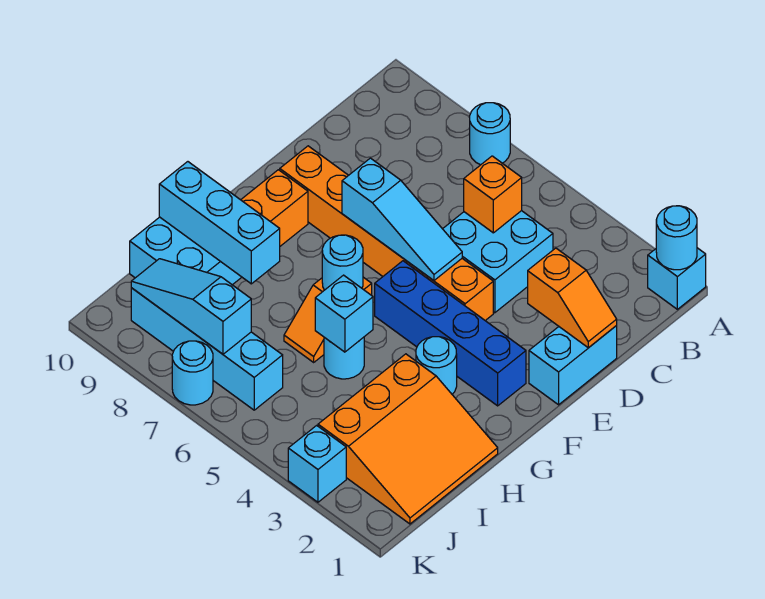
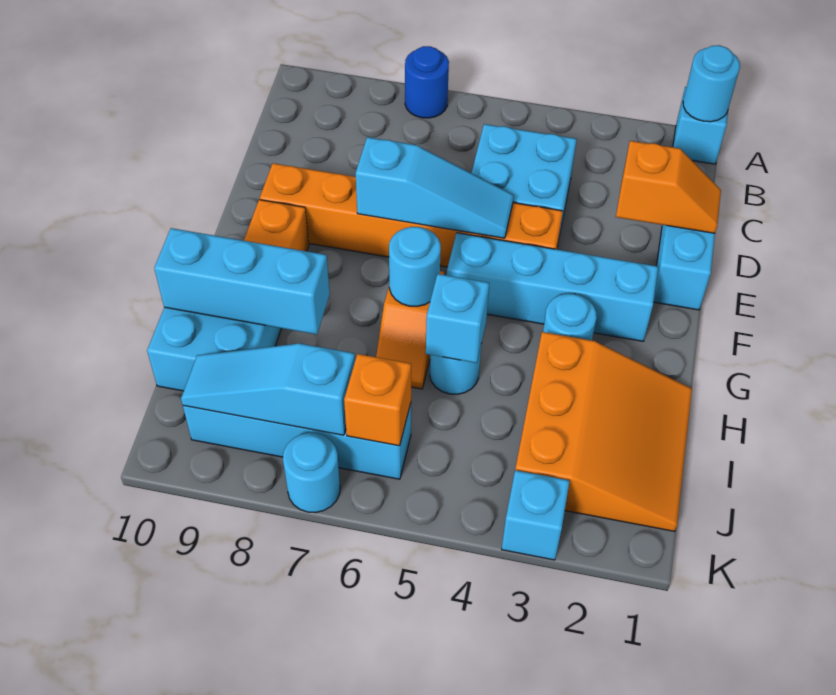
cyan 1x1 round brick [470,103,510,165] -> blue 1x1 round brick [405,46,449,118]
orange 1x1 brick [464,156,522,233] -> orange 1x1 brick moved to [344,354,411,446]
blue 1x4 brick [375,261,526,406] -> cyan 1x4 brick [447,233,658,341]

